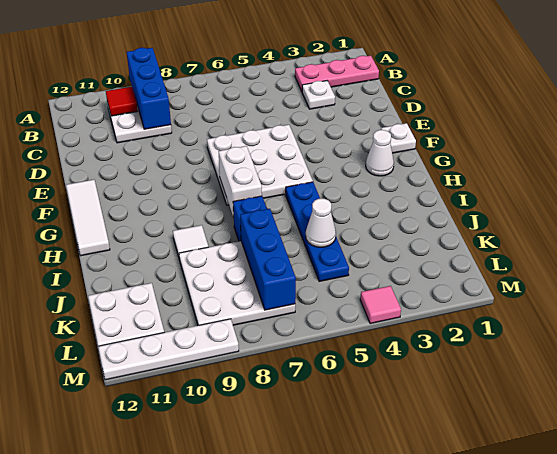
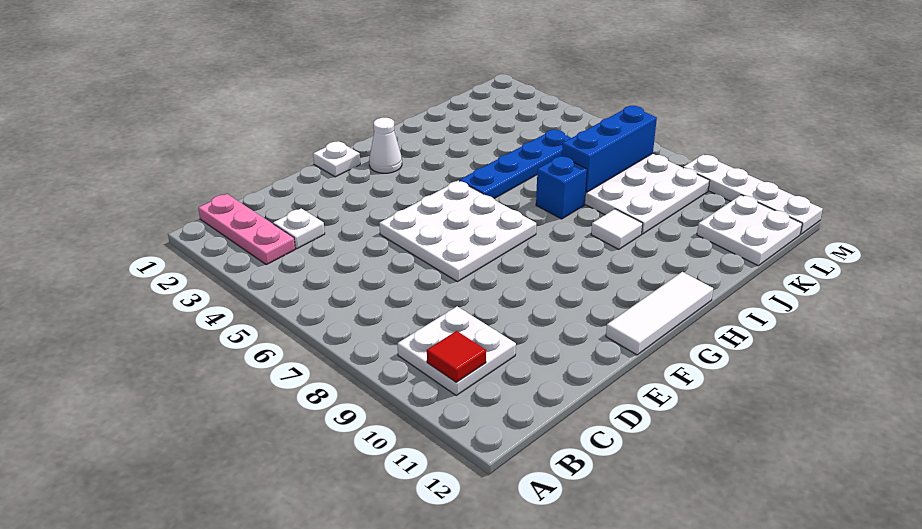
blue 1x3 brick [127,48,171,129] -> none
white 1x2 brick [219,146,262,217] -> none
white 1x1 cone [306,199,336,247] -> none
pink 1x1 tile [360,286,401,324] -> none

